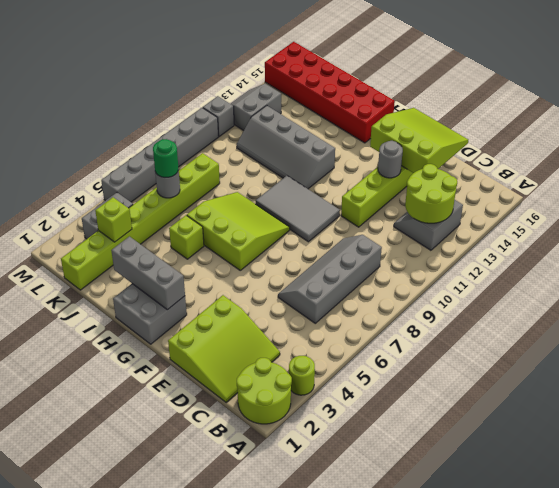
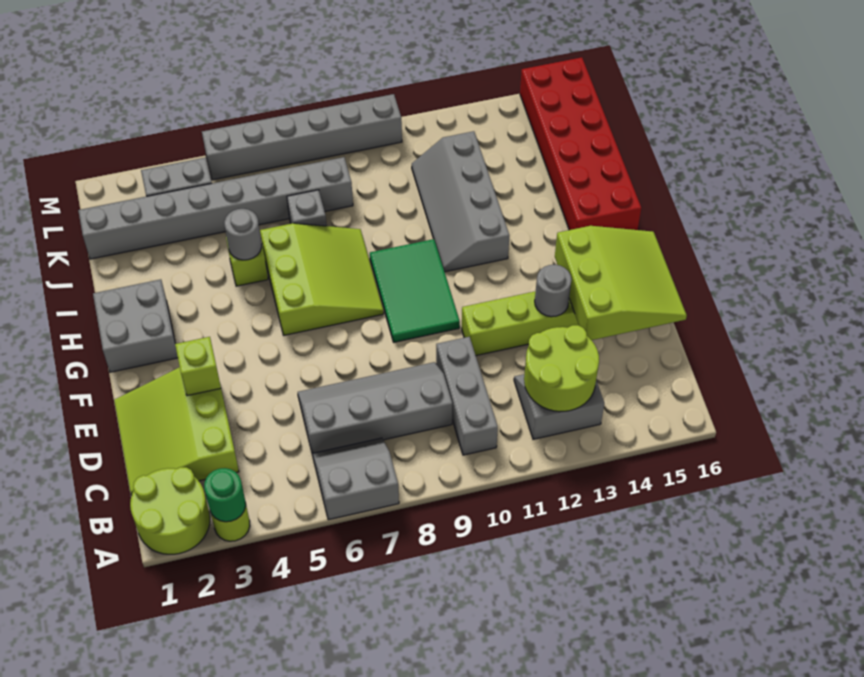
lime 3x3 slope [168,295,280,402] -> lime 3x3 slope turned to [114,367,239,495]
grey 2x3 tile [256,176,340,242] -> green 2x3 tile [370,239,460,342]
grey 1x3 brick [111,236,185,310] -> grey 1x3 brick moved to [436,337,498,455]
lime 1x8 brick [61,153,220,290] -> grey 1x8 brick [78,157,353,259]
lime 1x1 brick [95,197,132,242] -> lime 1x1 brick moved to [175,337,221,396]
grey 1x1 round brick [155,169,180,198] -> grey 1x1 round brick moved to [224,209,262,260]
green 1x1 round brick [153,139,178,178] -> green 1x1 round brick moved to [204,468,246,522]
grey 2x2 slope [231,84,281,131] -> grey 2x2 slope moved to [313,438,399,520]
grey 1x1 brick [203,96,234,136] -> grey 1x1 brick moved to [287,190,326,226]

